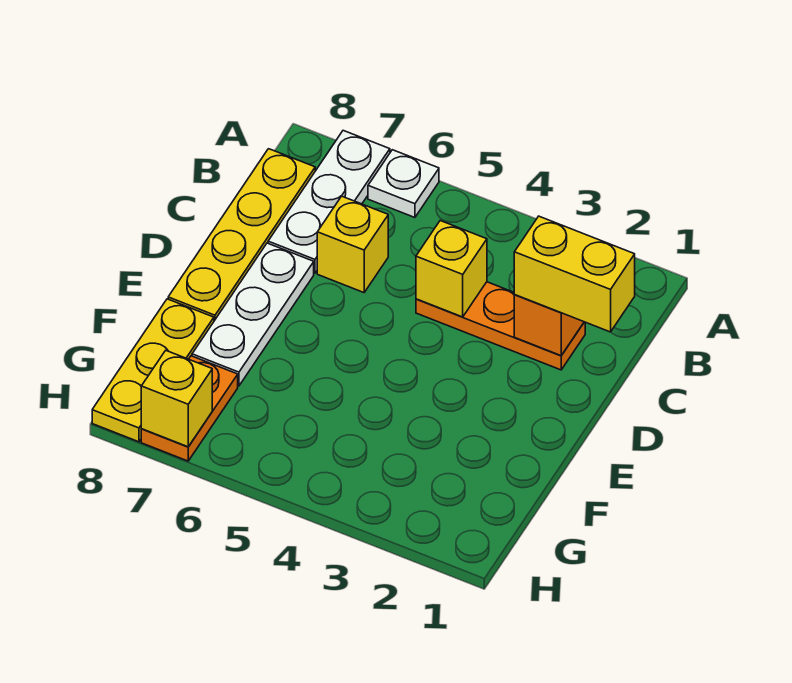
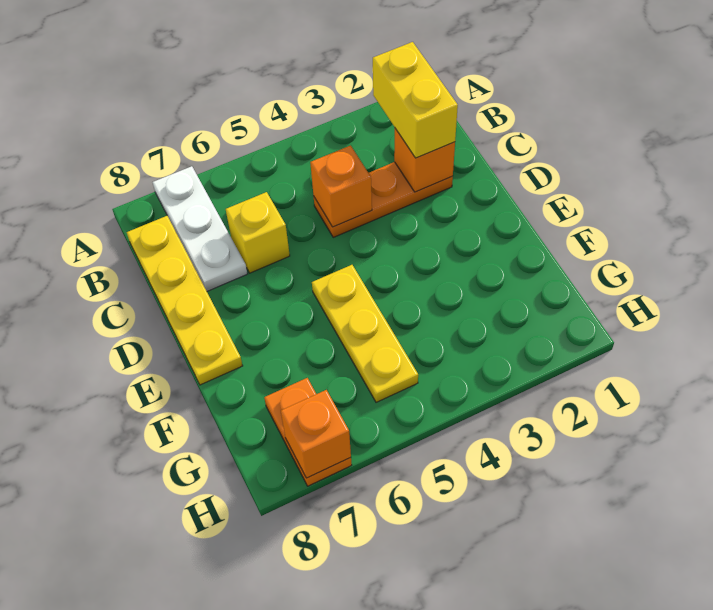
white 1x1 plate [368,150,439,218] -> none
yellow 1x2 brick [514,216,635,332] -> yellow 1x2 brick turned to [373,42,458,158]
yellow 1x1 brick [416,221,487,317] -> orange 1x1 brick [310,145,372,227]
white 1x3 plate [192,243,314,386] -> none
yellow 1x3 plate [92,299,214,442] -> yellow 1x3 plate moved to [312,265,418,402]
yellow 1x1 brick [141,351,212,447] -> orange 1x1 brick [281,390,351,478]

